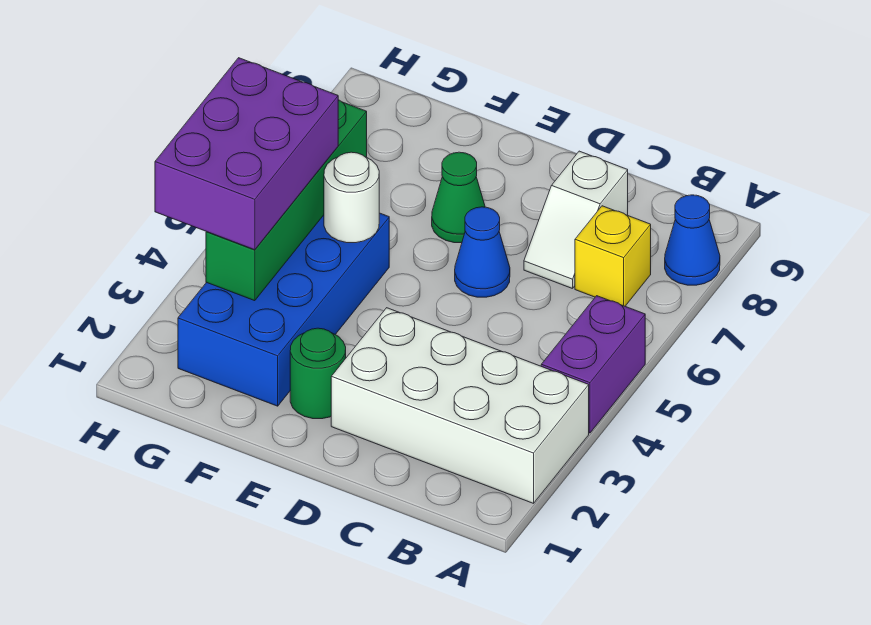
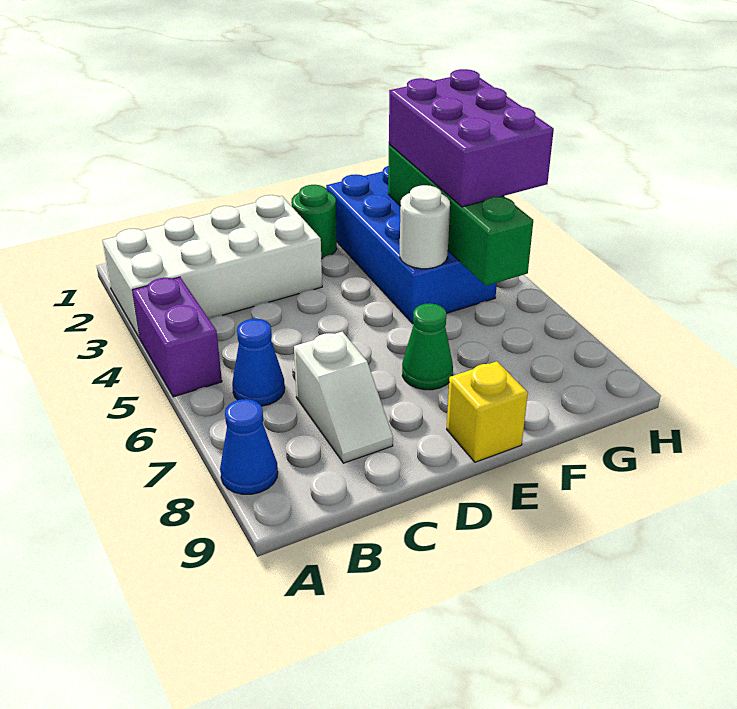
yellow 1x1 brick [575,206,651,306] -> yellow 1x1 brick moved to [447,361,528,462]
white 1x2 slope [524,151,628,289] -> white 1x2 slope turned to [294,332,393,463]
blue 1x1 cone [455,207,510,297] -> blue 1x1 cone moved to [232,319,285,406]

